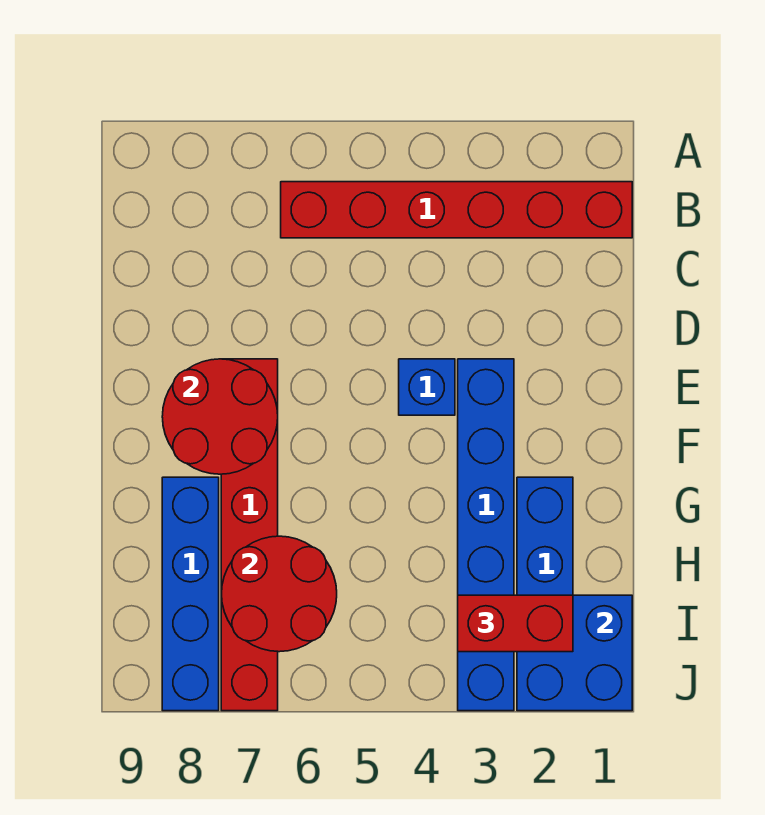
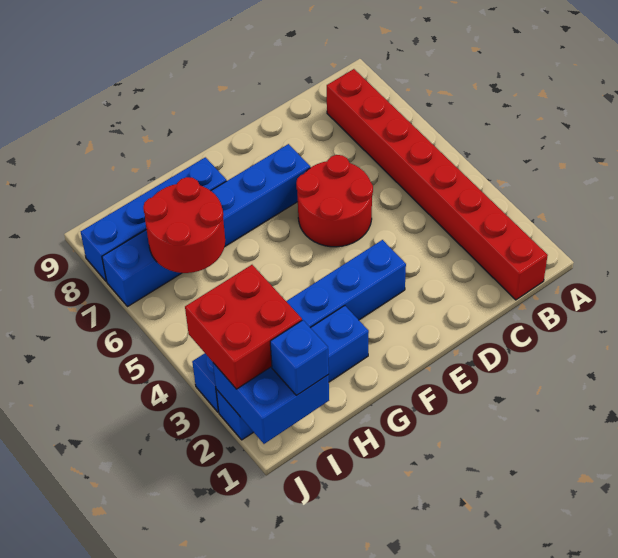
red 1x6 brick [281,182,632,238] -> red 1x8 brick [327,69,548,300]
blue 1x1 brick [399,359,455,415] -> blue 1x1 brick moved to [270,320,329,395]
red 1x6 brick [221,359,278,711] -> blue 1x6 brick [102,144,310,307]
red 2x2 round brick [162,359,278,474] -> red 2x2 round brick moved to [296,155,373,247]
red 1x2 brick [458,595,573,652] -> red 2x2 brick [185,265,302,389]

